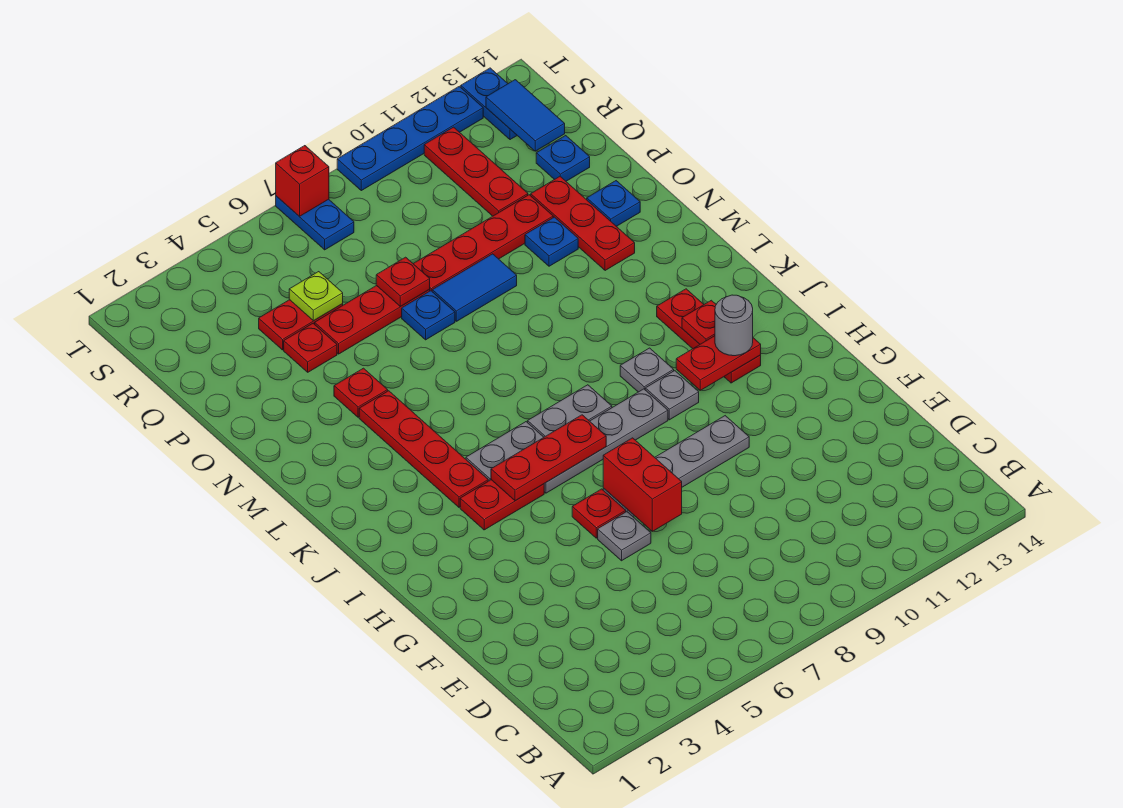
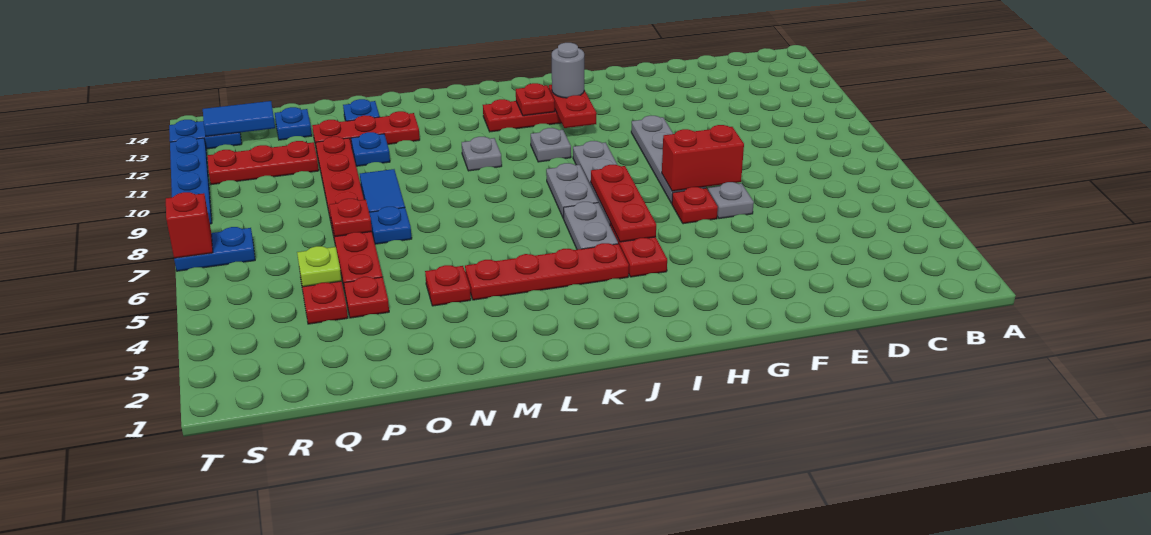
grey 1x1 plate [645,371,699,420] -> grey 1x1 plate moved to [462,137,502,171]

